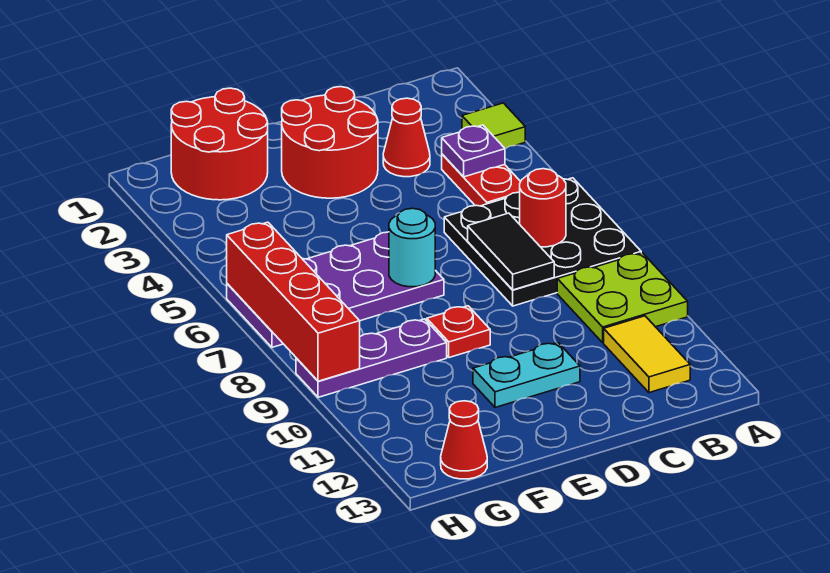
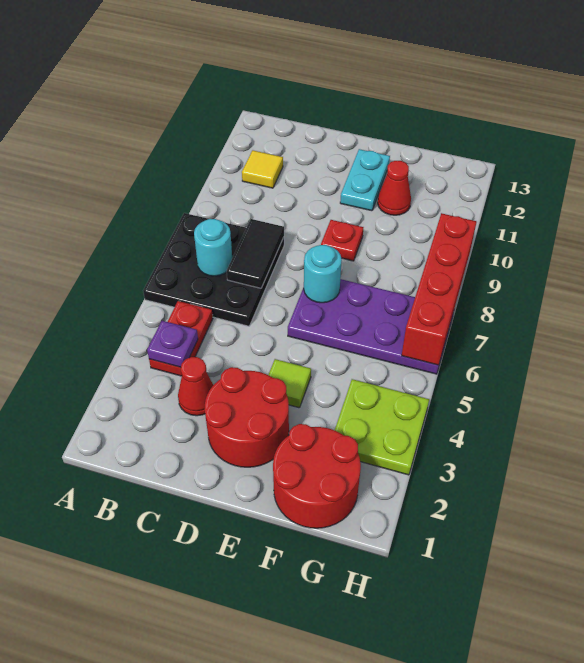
lime 1x1 tile [462,103,525,148] -> lime 1x1 tile moved to [269,359,311,408]
lime 2x2 plate [557,253,688,343] -> lime 2x2 plate moved to [335,379,429,475]
red 1x1 round brick [520,169,566,247] -> cyan 1x1 round brick [194,219,232,276]
yellow 1x2 tile [604,316,690,393] -> yellow 1x1 tile [242,150,283,188]
cyan 1x2 plate [473,342,580,407] -> cyan 1x2 plate turned to [340,149,390,211]
purple 1x3 plate [296,319,447,397] -> none
red 1x1 cone [441,401,487,479] -> red 1x1 cone moved to [378,161,411,215]

